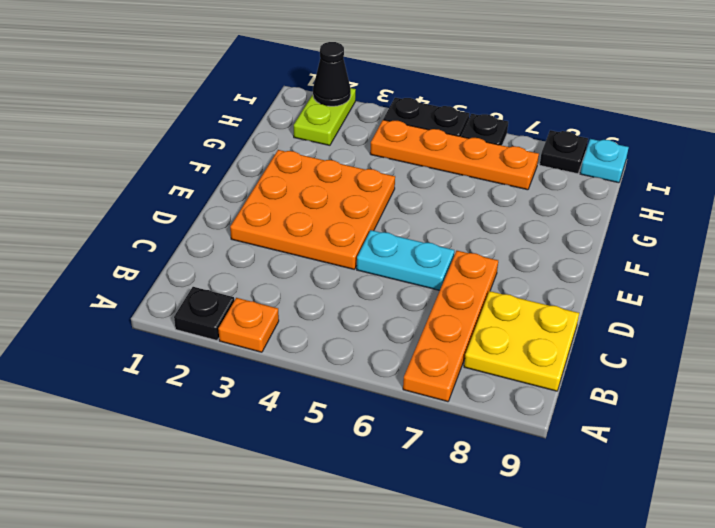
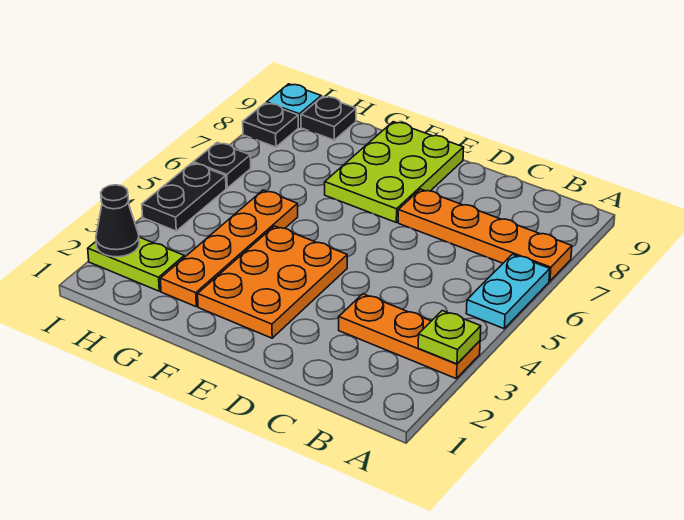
black 1x1 plate [174,287,234,340] -> black 1x1 plate moved to [301,96,356,140]
orange 1x1 plate [218,298,279,352] -> orange 1x3 plate [339,294,480,379]
none -> lime 1x1 plate [418,311,481,364]
yellow 2x2 plate [464,291,579,391] -> none
orange 3x3 plate [230,150,395,269] -> orange 2x3 plate [198,226,347,338]
cyan 1x2 plate [357,230,454,290] -> cyan 1x2 plate moved to [466,254,550,328]
none -> lime 2x3 plate [325,122,464,222]
orange 1x4 plate [370,120,539,190] -> orange 1x4 plate moved to [160,190,298,306]

